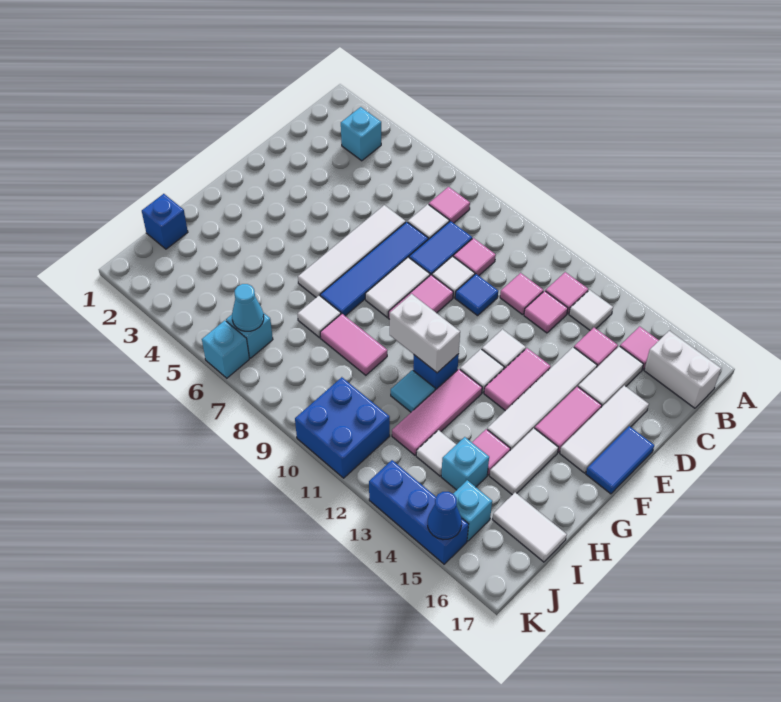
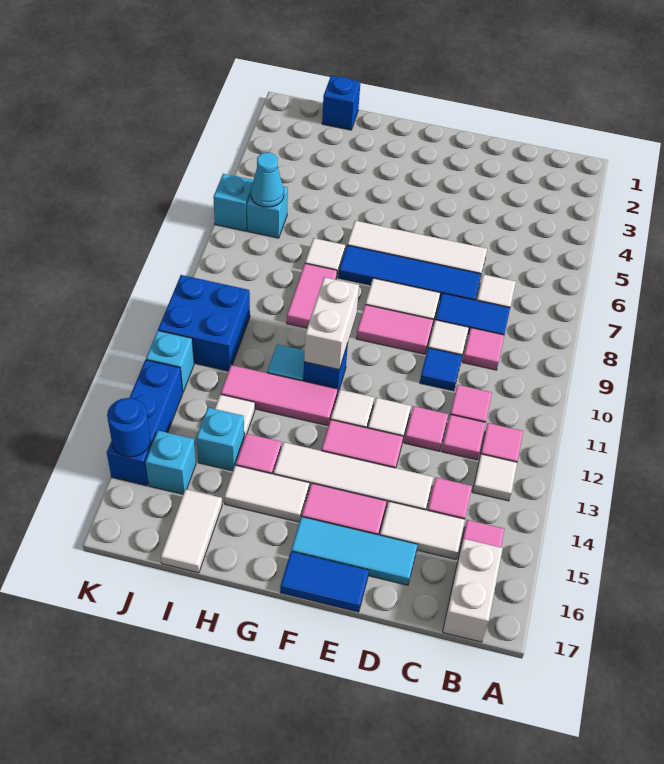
cyan 1x1 brick [341,107,381,161] -> cyan 1x1 brick moved to [146,331,194,392]
pink 1x1 tile [429,187,470,223] -> pink 1x1 tile moved to [404,406,448,451]
white 1x3 tile [560,386,649,473] -> cyan 1x3 tile [291,516,417,585]
blue 1x1 cone [428,492,462,540] -> blue 1x1 round brick [107,398,150,457]

